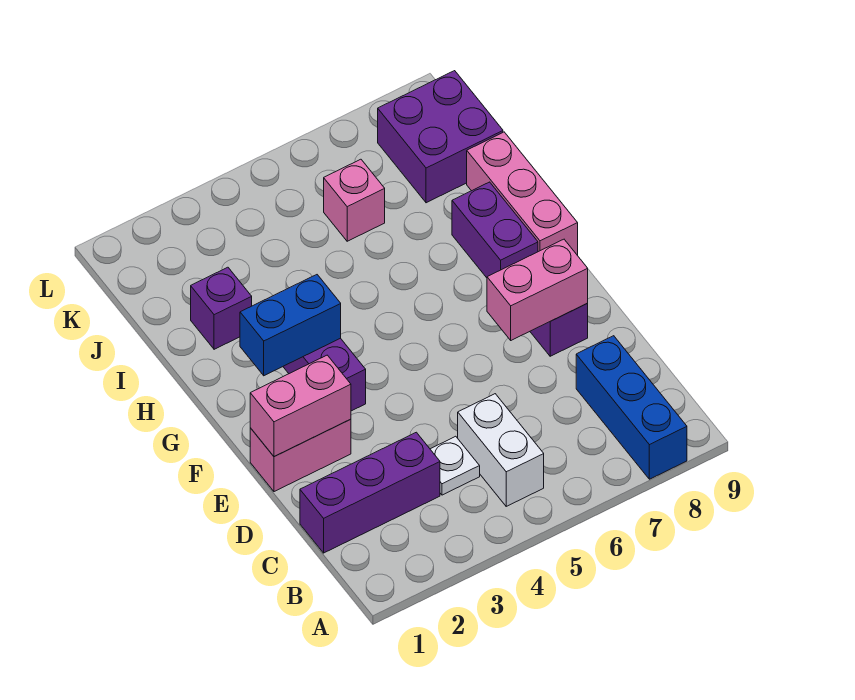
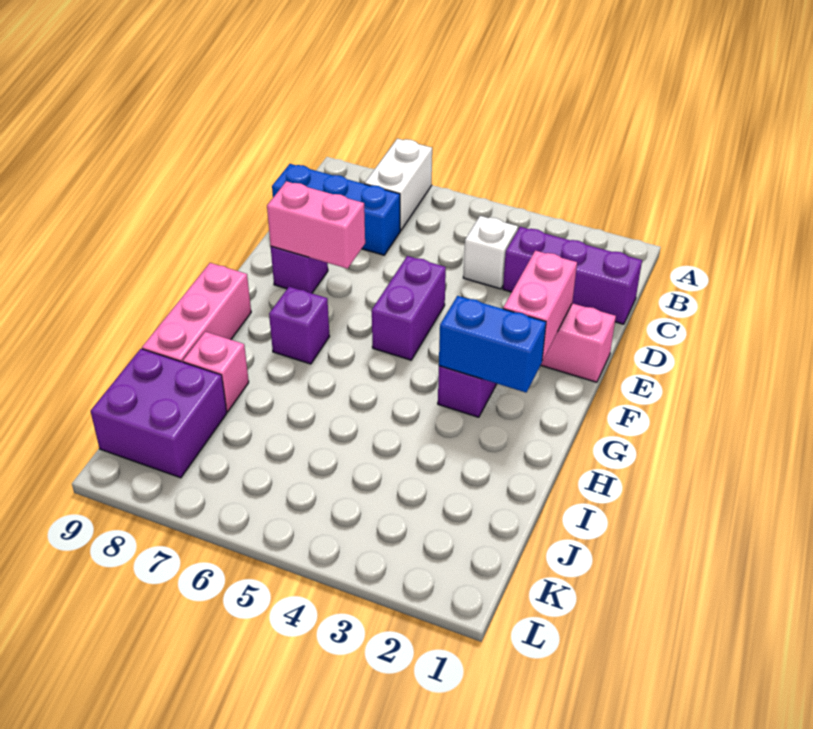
blue 1x3 brick [576,336,687,479] -> blue 1x3 brick turned to [272,164,400,255]
white 1x2 brick [458,394,544,506] -> white 1x2 brick moved to [365,139,432,231]
white 1x1 plate [430,436,480,495] -> white 1x1 brick [463,216,518,289]
pink 1x2 brick [250,355,351,457] -> pink 1x2 brick turned to [503,251,577,361]
purple 1x2 brick [452,182,538,278] -> purple 1x2 brick moved to [372,256,446,360]
purple 1x1 brick [191,267,252,349] -> purple 1x1 brick moved to [269,287,330,364]
pink 1x1 brick [324,159,385,241] -> pink 1x1 brick moved to [183,332,249,412]

